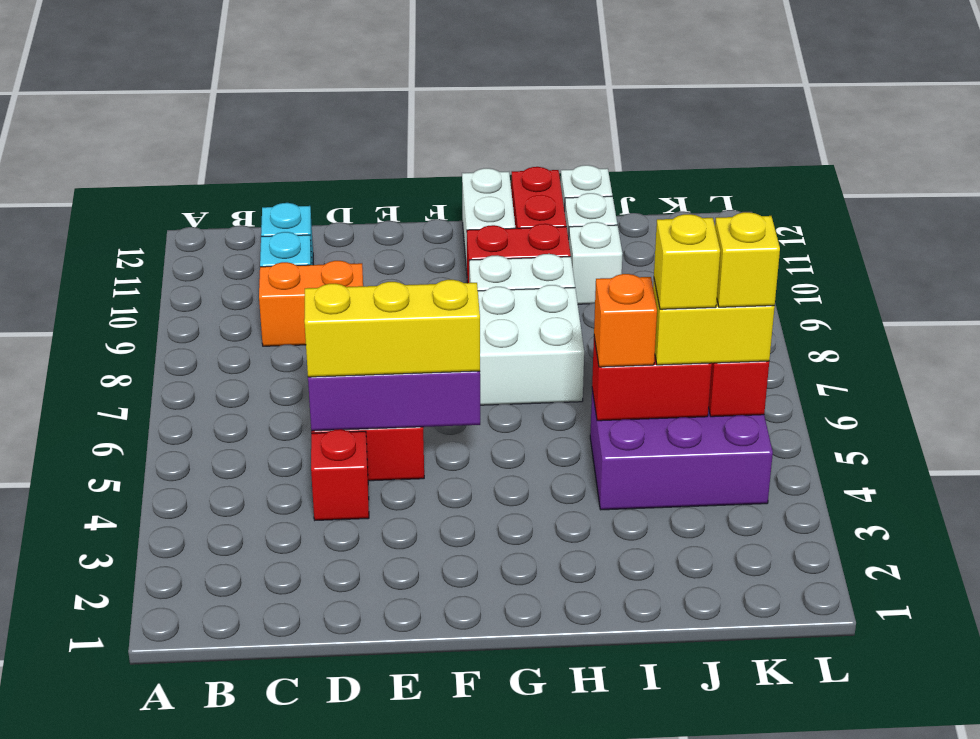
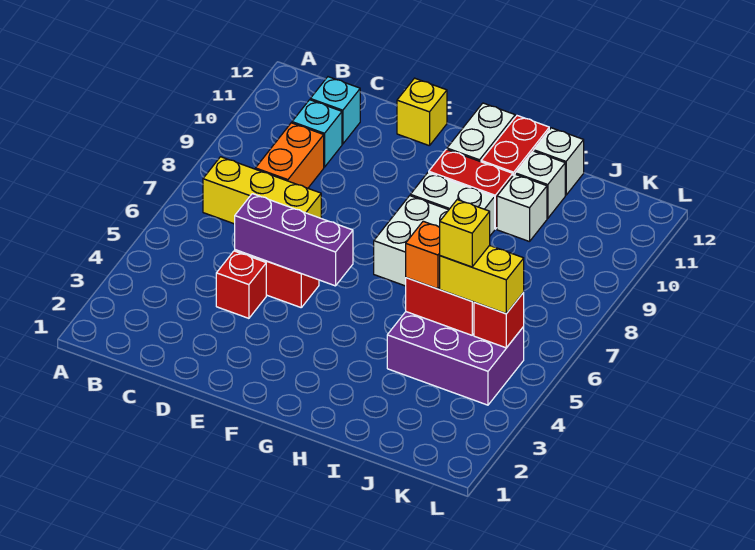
orange 1x2 brick [259,261,363,346] -> orange 1x2 brick turned to [255,123,324,188]
yellow 1x3 brick [304,280,480,377] -> yellow 1x3 brick moved to [203,157,321,224]
yellow 1x1 brick [715,212,780,307] -> yellow 1x1 brick moved to [397,78,447,146]

